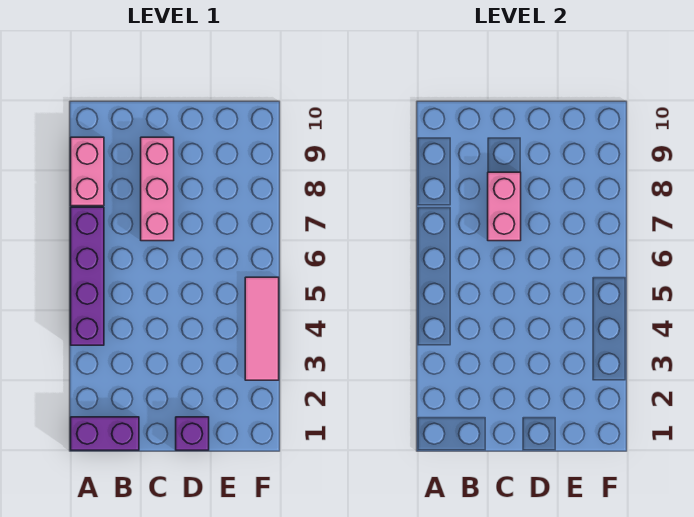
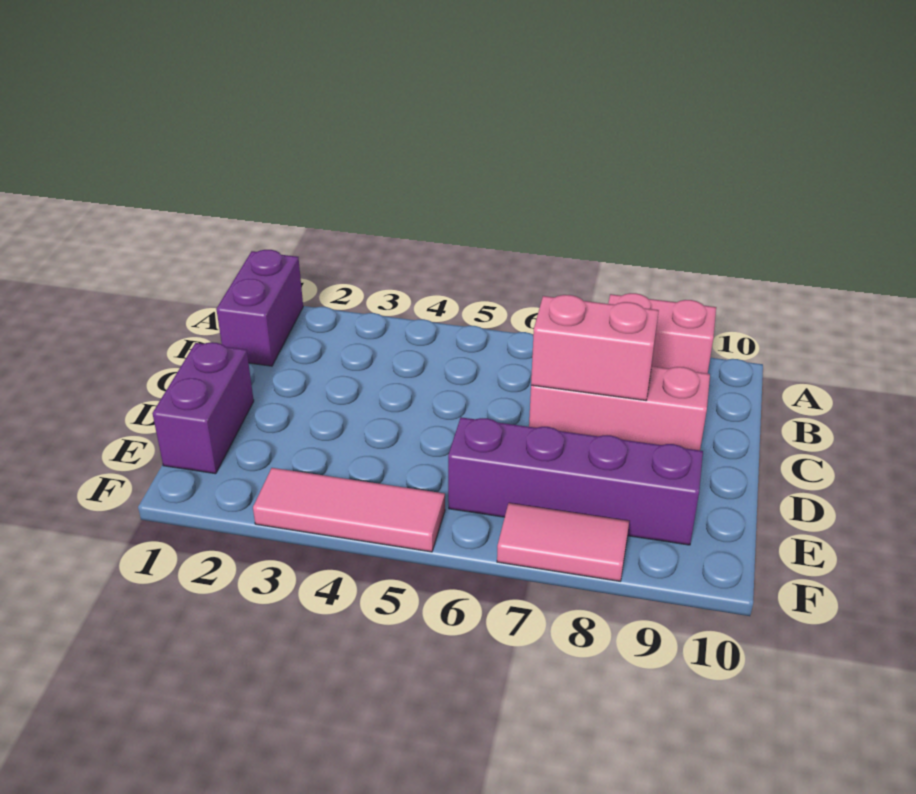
purple 1x4 brick [71,207,104,345] -> purple 1x4 brick moved to [448,417,703,545]
purple 1x1 brick [176,417,209,450] -> purple 1x2 brick [152,342,254,474]
none -> pink 1x2 tile [497,503,629,581]

